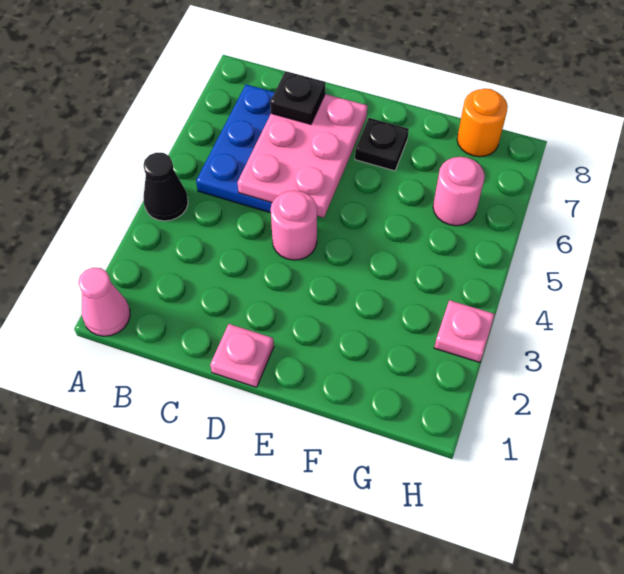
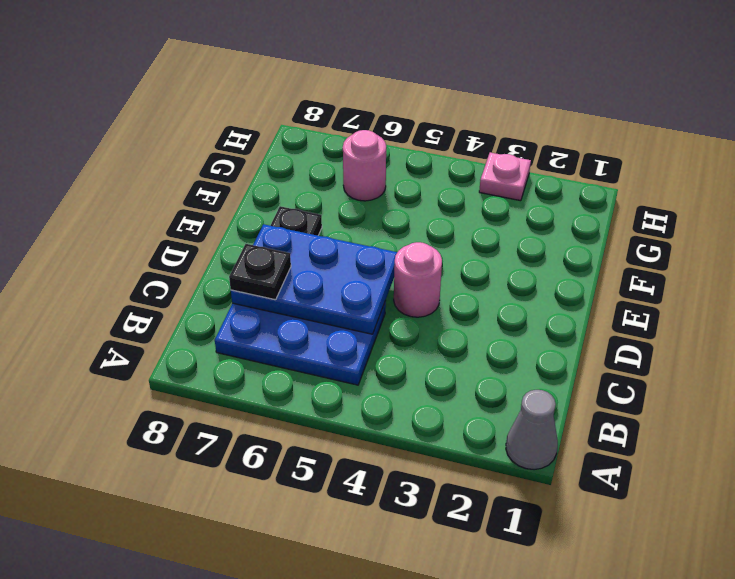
pink 1x1 cone [78,268,130,336] -> grey 1x1 cone [506,390,558,470]
black 1x1 cone [143,152,188,221] -> none
pink 2x3 plate [237,94,367,218] -> blue 2x3 plate [231,224,397,334]
pink 1x1 plate [210,324,274,387] -> none
orange 1x1 round brick [457,89,508,157] -> none

